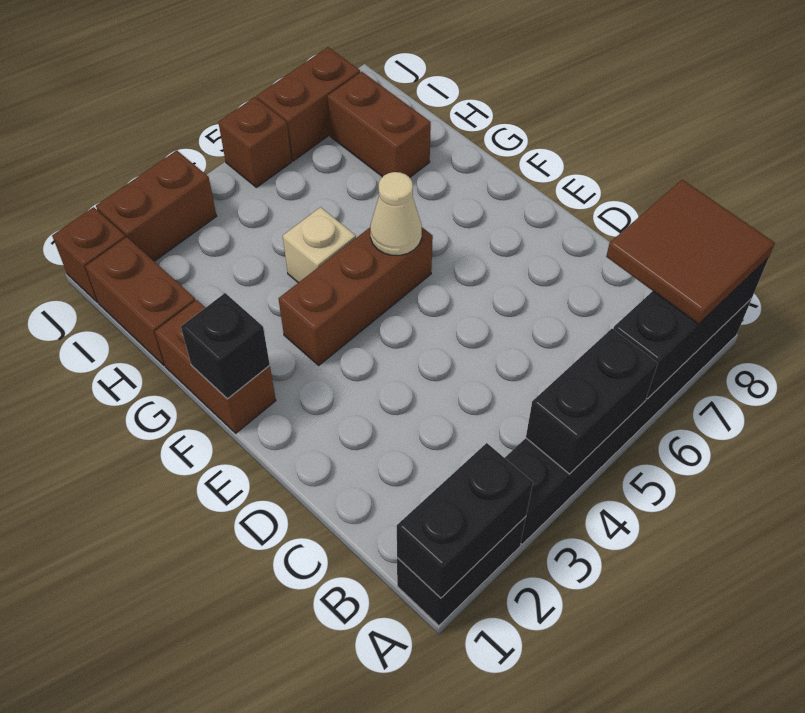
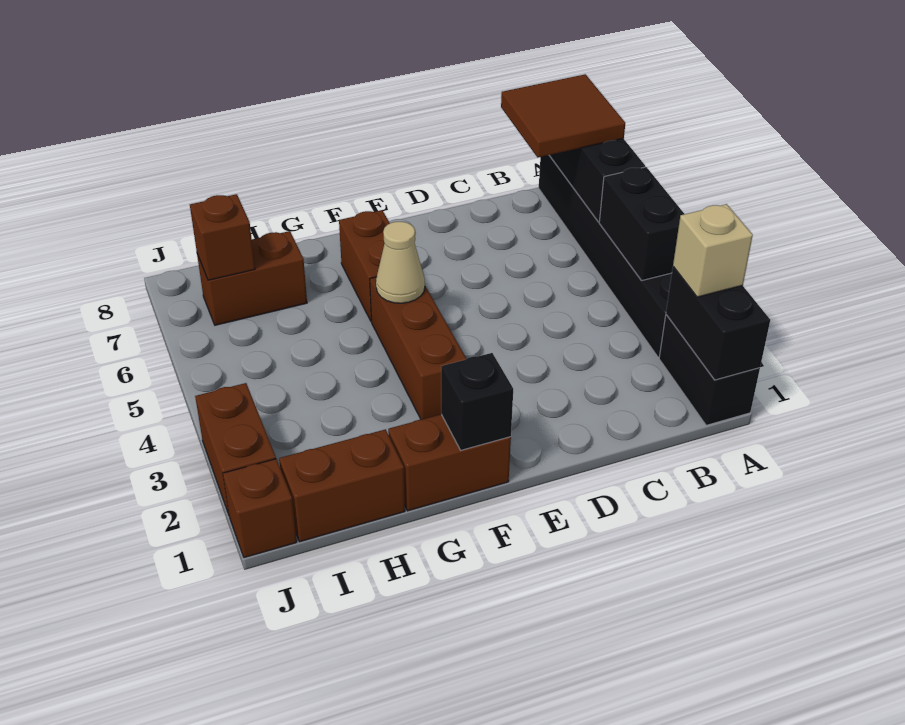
tan 1x1 brick [283,207,356,283] -> tan 1x1 brick moved to [673,204,753,297]
brown 1x1 brick [218,97,291,187] -> brown 1x1 brick moved to [190,194,255,280]
brown 1x2 brick [257,47,360,161] -> brown 1x2 brick moved to [339,210,390,322]

